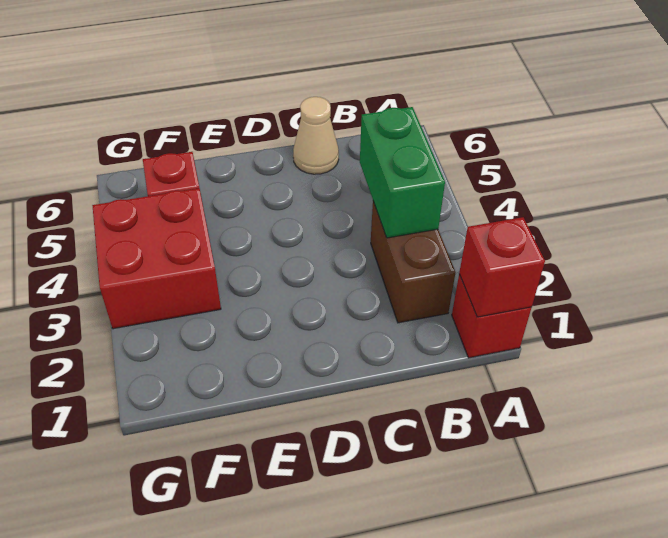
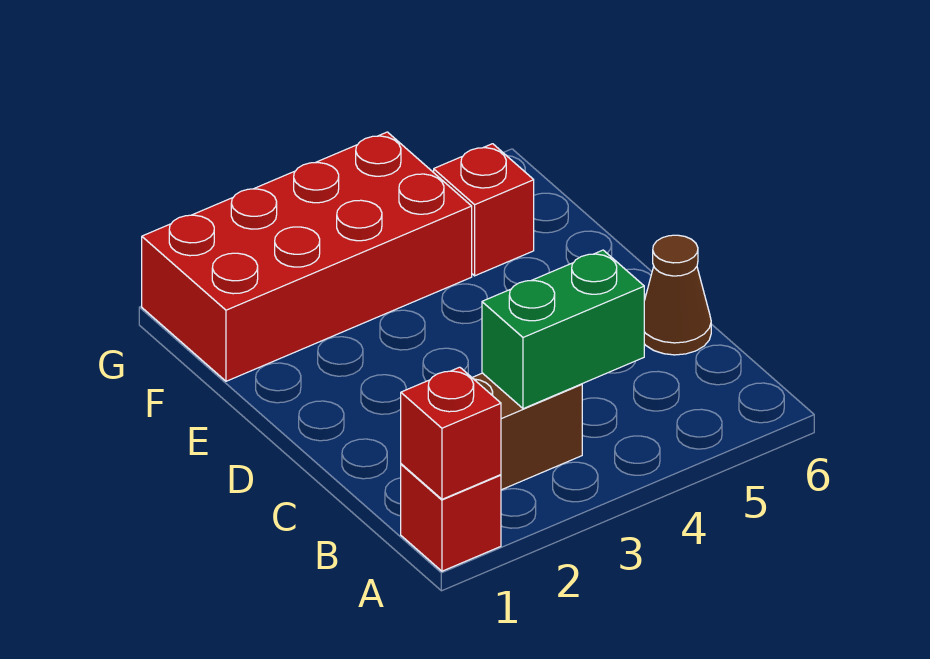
tan 1x1 cone [293,97,339,174] -> brown 1x1 cone [644,235,711,355]
red 2x2 brick [92,188,221,329] -> red 2x4 brick [142,132,472,381]

